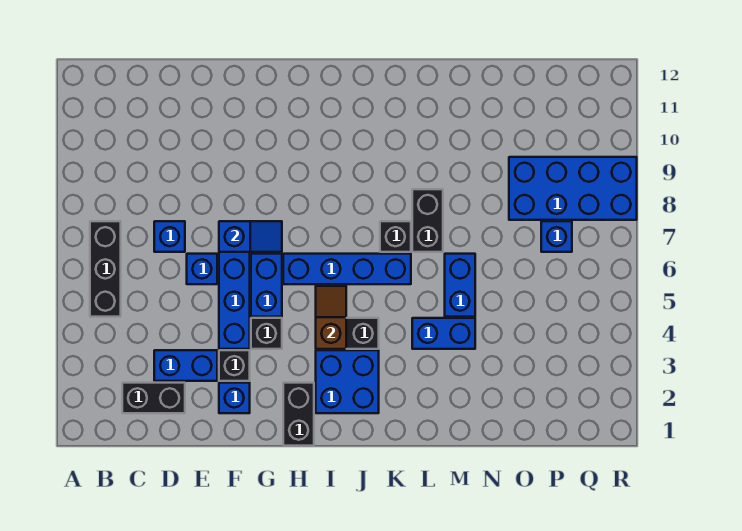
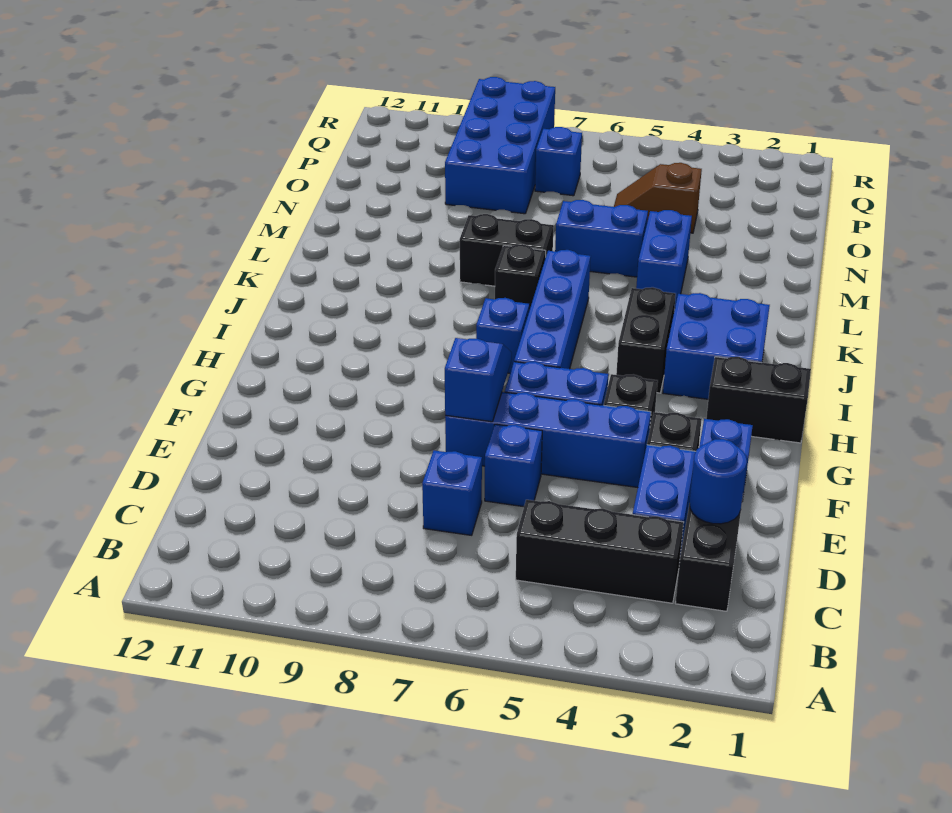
black 1x3 brick [90,221,121,317] -> black 1x3 brick moved to [516,500,684,603]
none -> blue 1x1 round brick [690,439,747,524]
brown 1x2 slope [316,286,346,349] -> brown 1x2 slope moved to [614,163,702,233]
none -> blue 1x1 brick [476,298,529,373]

